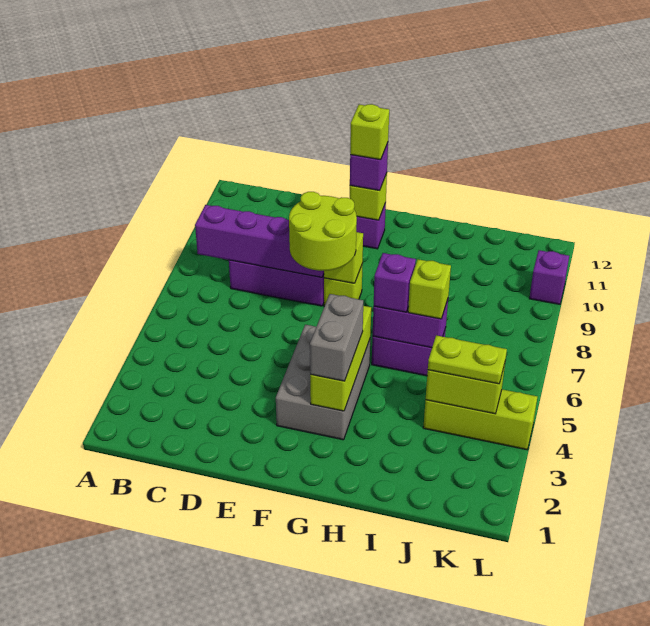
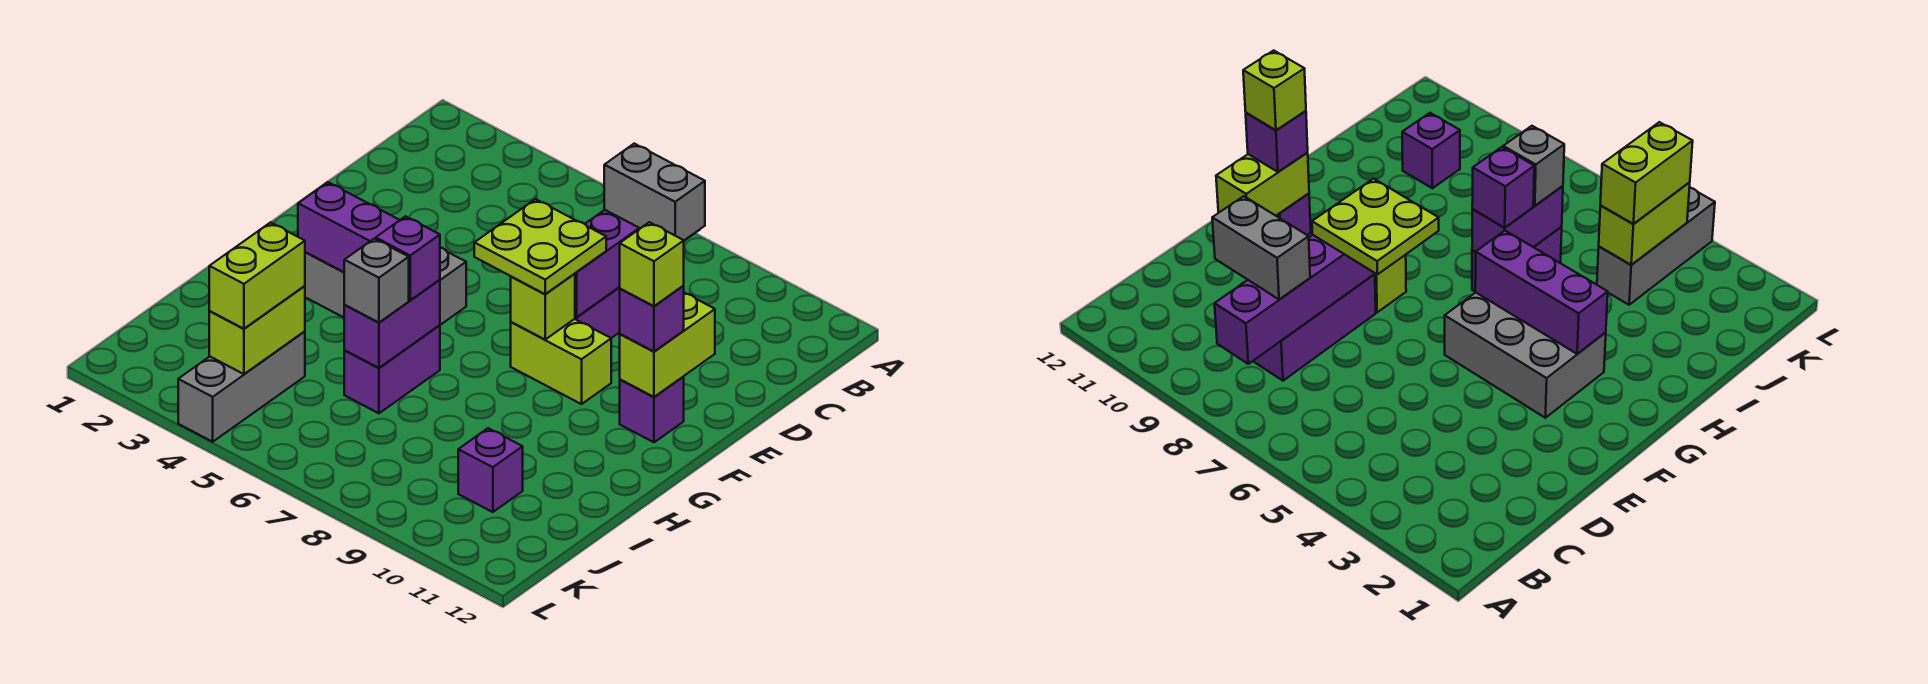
lime 2x2 round brick [289,192,357,271] -> lime 2x2 plate [474,199,606,294]
lime 1x1 brick [324,263,363,306] -> lime 1x2 brick [511,319,611,404]
lime 1x1 brick [350,173,387,220] -> lime 1x2 brick [620,293,715,397]
lime 1x3 brick [310,306,371,411] -> purple 1x3 brick [298,182,399,272]
grey 1x2 brick [310,294,363,381] -> grey 1x2 brick moved to [604,144,705,240]
lime 1x1 brick [408,259,451,319] -> grey 1x1 brick [344,239,409,323]
lime 1x3 brick [423,389,537,450] -> grey 1x3 brick [178,331,305,442]
lime 1x2 plate [428,335,507,384] -> lime 1x2 brick [209,222,305,329]
purple 1x1 brick [529,250,569,304] -> purple 1x1 brick moved to [458,428,523,512]

